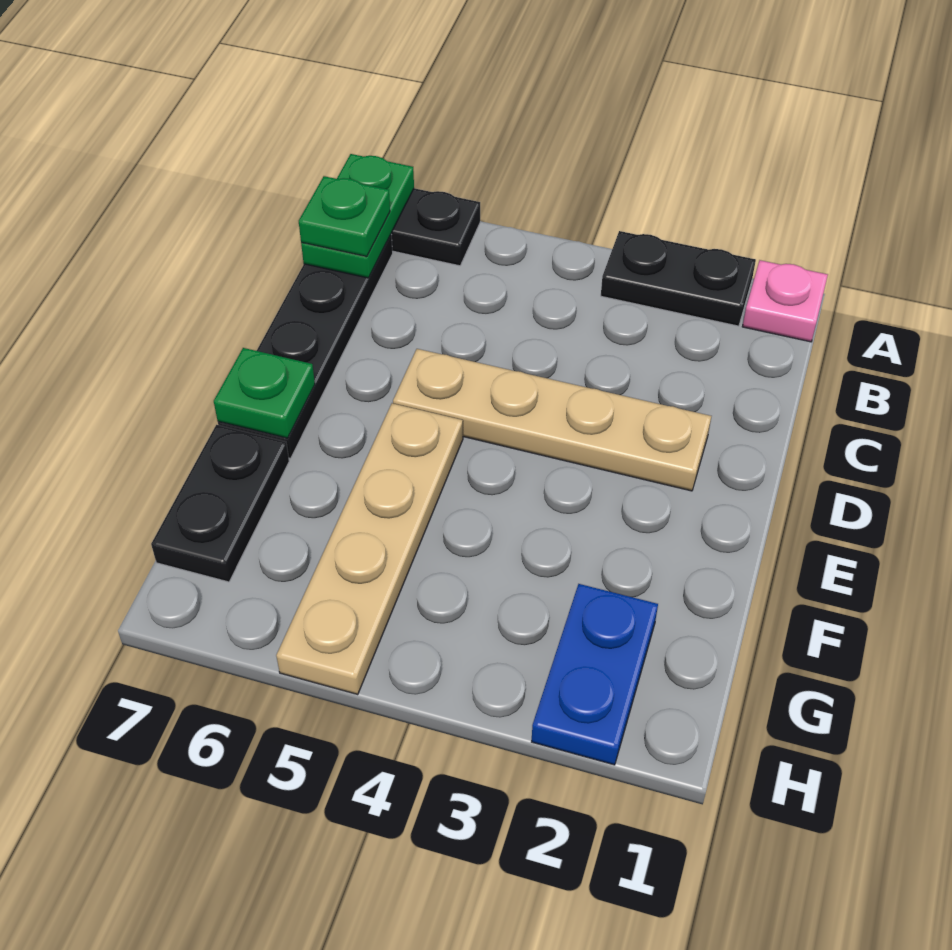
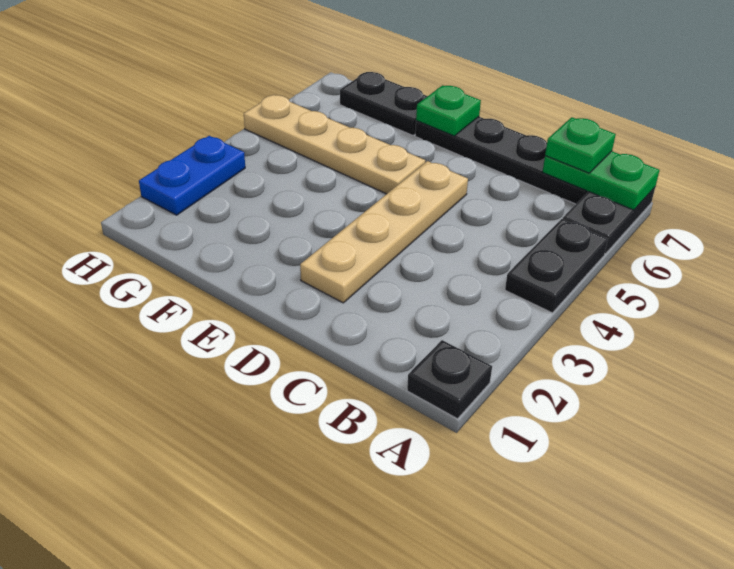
pink 1x1 plate [742,260,828,342] -> black 1x1 plate [407,340,492,419]
black 1x2 plate [601,231,756,326] -> black 1x2 plate moved to [505,219,608,313]
blue 1x2 plate [532,584,658,765] -> blue 1x2 plate turned to [139,136,245,215]

